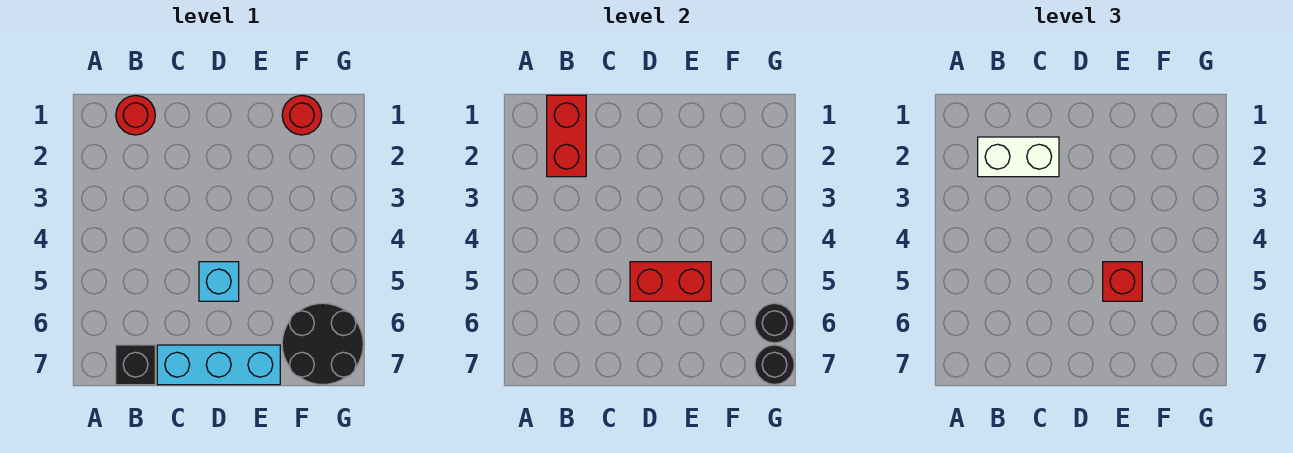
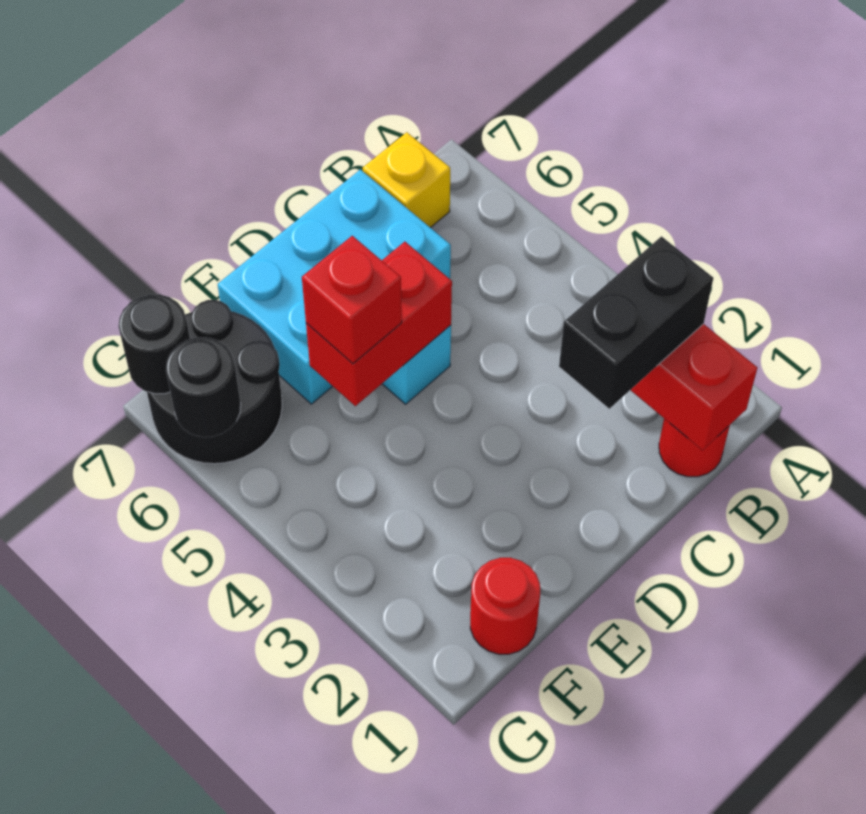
white 1x2 brick [978,137,1059,177] -> black 1x2 brick [559,236,713,409]
black 1x1 brick [116,345,155,385] -> yellow 1x1 brick [363,132,450,228]
cyan 1x3 brick [157,345,280,385] -> cyan 2x3 brick [218,170,451,404]

